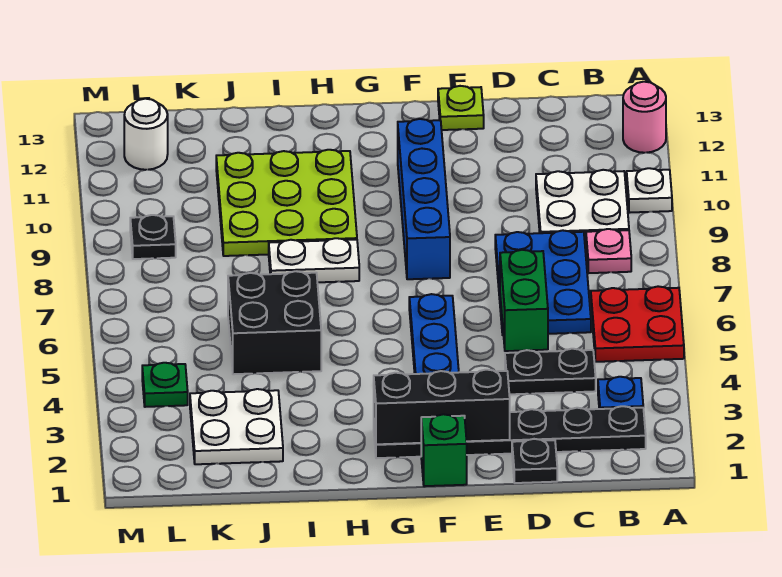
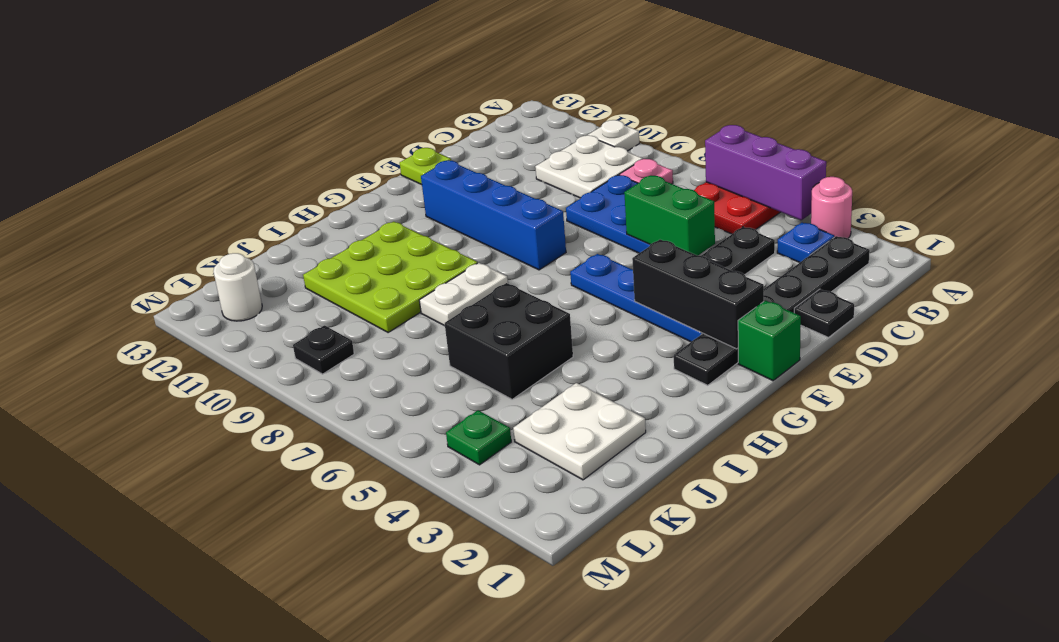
none -> purple 1x3 brick [705,125,826,220]
pink 1x1 round brick [623,82,666,153] -> pink 1x1 round brick moved to [811,177,852,238]
black 1x3 brick [374,370,510,444] -> black 1x3 brick turned to [632,240,764,349]

